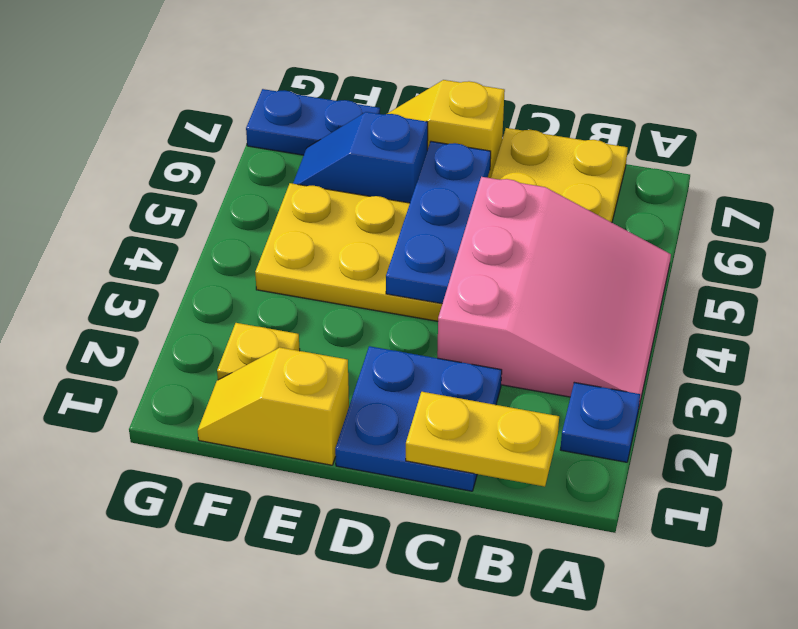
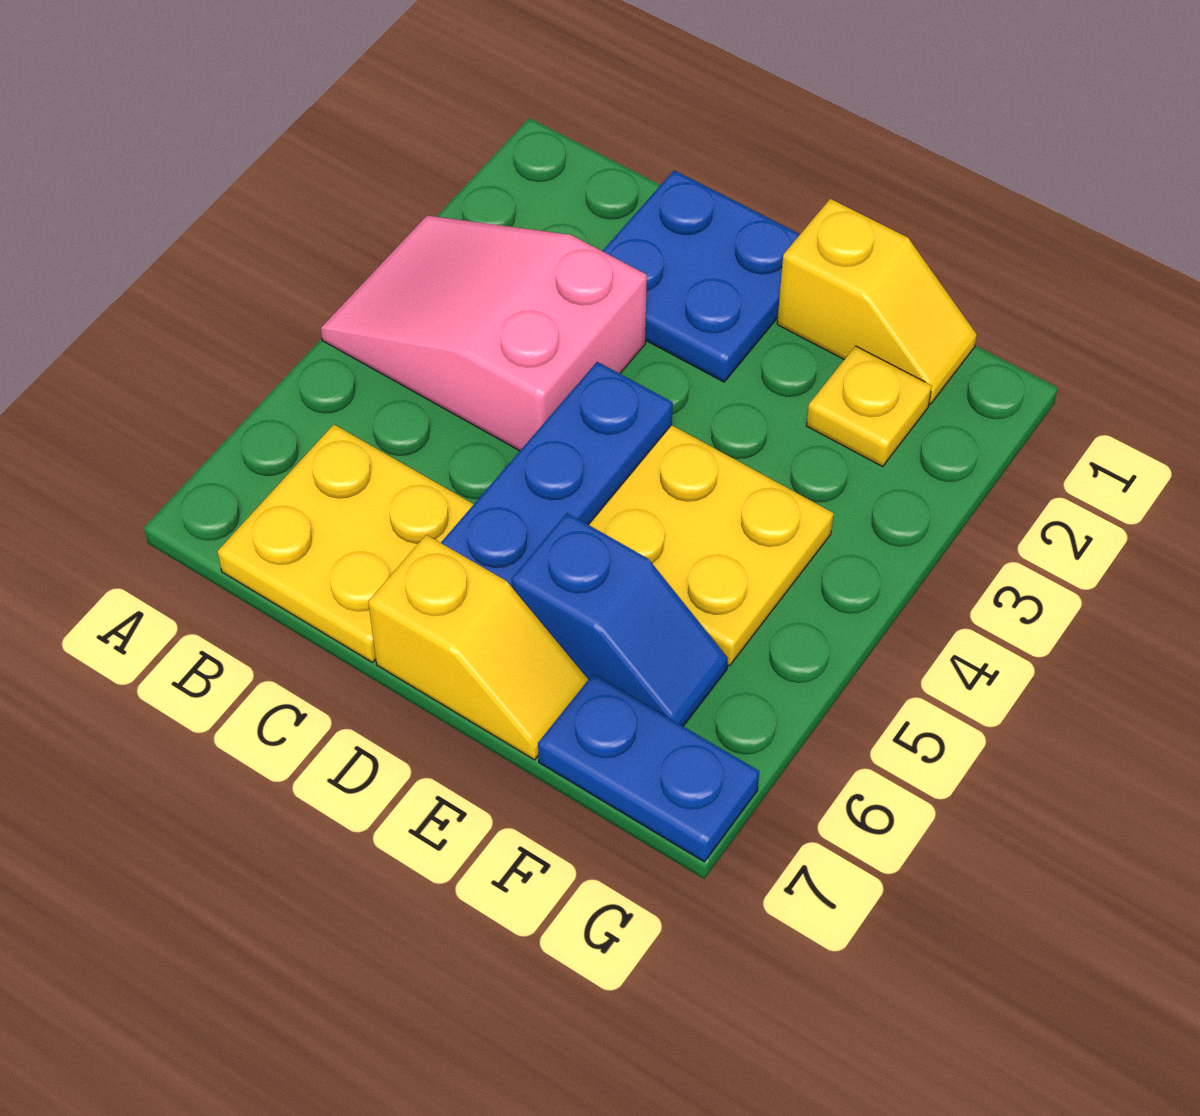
blue 1x1 plate [560,382,640,462] -> none
pink 3x3 slope [437,177,671,406] -> pink 2x3 slope [321,216,647,451]
yellow 1x2 plate [406,392,559,487] -> none

